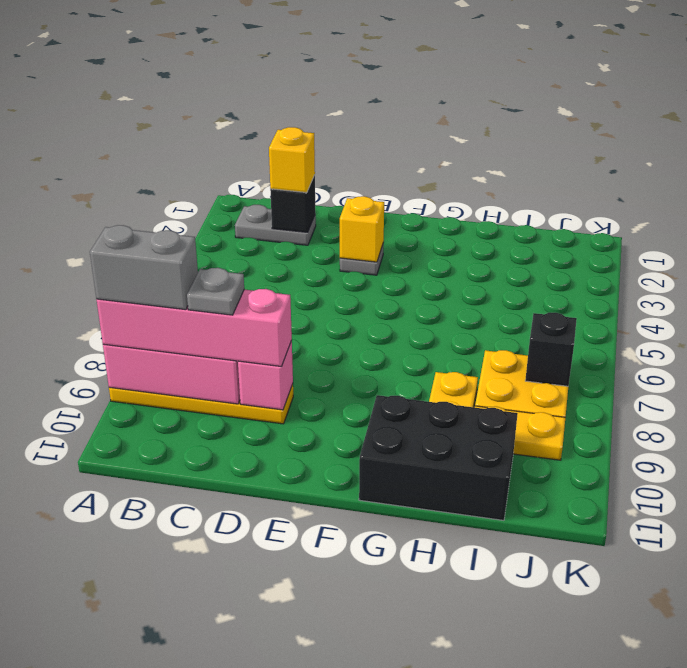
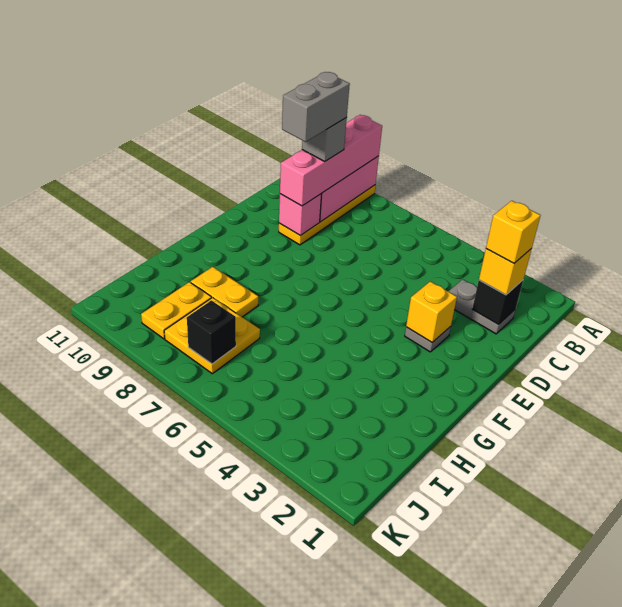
grey 1x2 brick [90,225,198,310] -> grey 1x2 brick moved to [282,72,350,142]
grey 1x2 plate [235,205,316,245] -> grey 1x2 plate turned to [448,279,515,334]
none -> yellow 1x1 brick [486,201,541,263]
grey 1x1 plate [187,268,244,315] -> grey 1x1 brick [302,118,347,161]
black 2x3 brick [359,395,518,520] -> none

